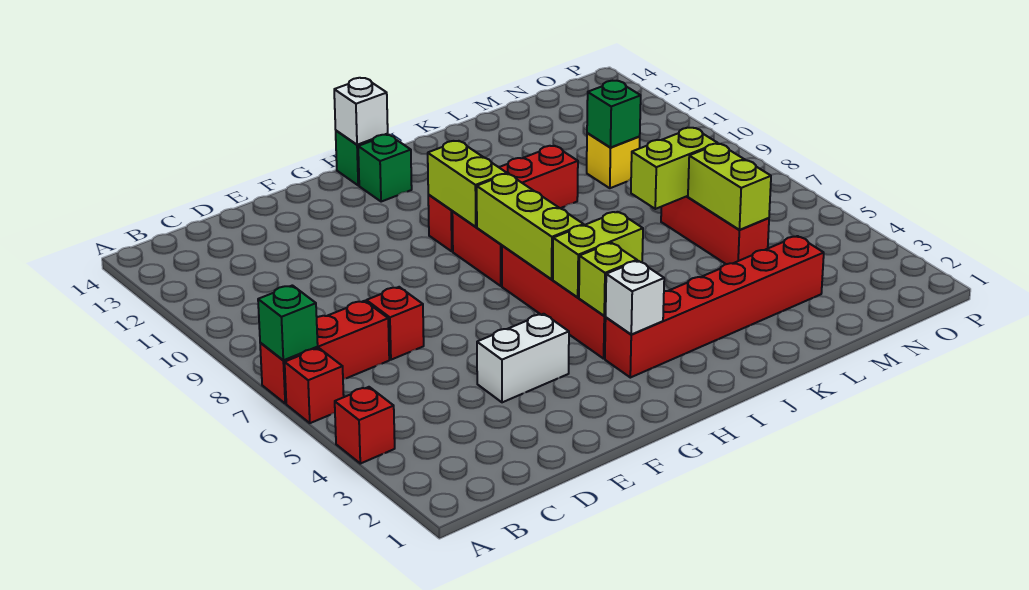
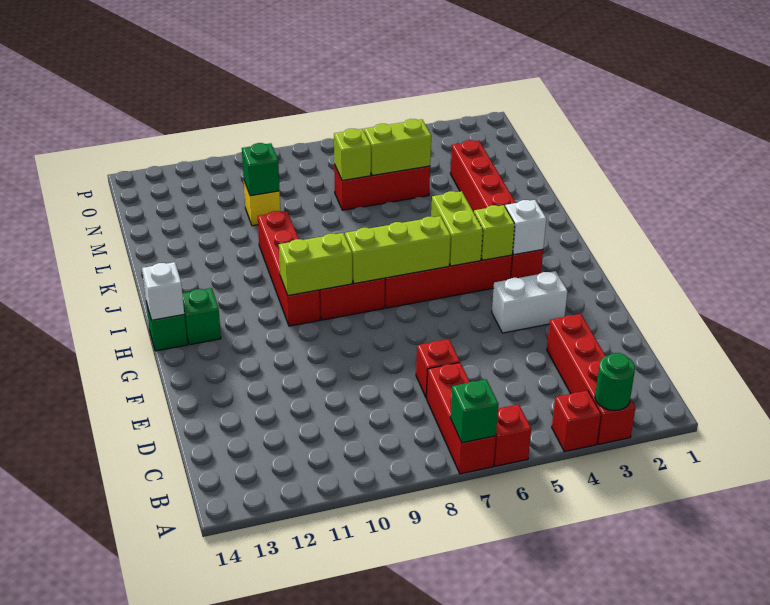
none -> red 1x4 brick [547,314,636,444]
none -> green 1x1 round brick [595,353,635,410]
white 1x2 brick [477,314,569,402] -> white 1x2 brick turned to [492,271,567,333]
lime 1x2 brick [631,128,718,209] -> lime 1x1 brick [334,129,371,181]

